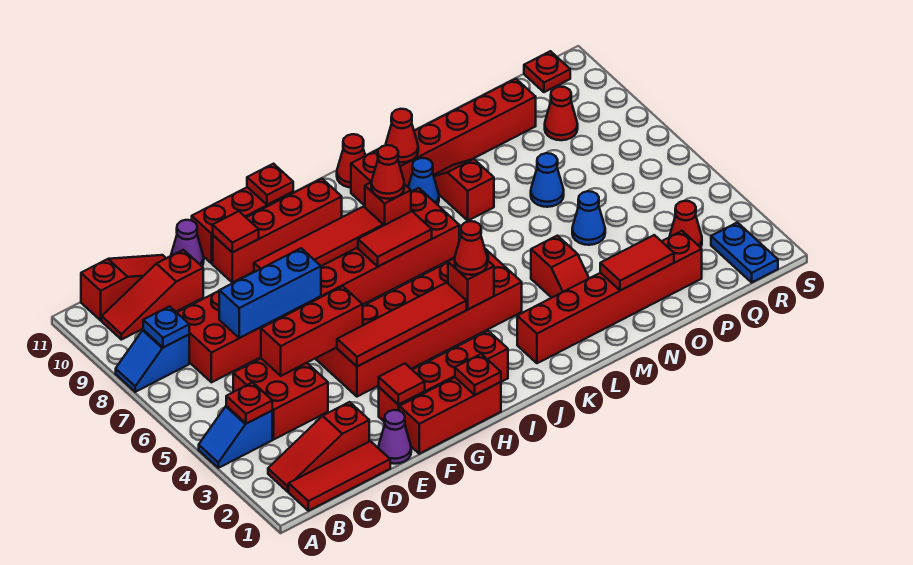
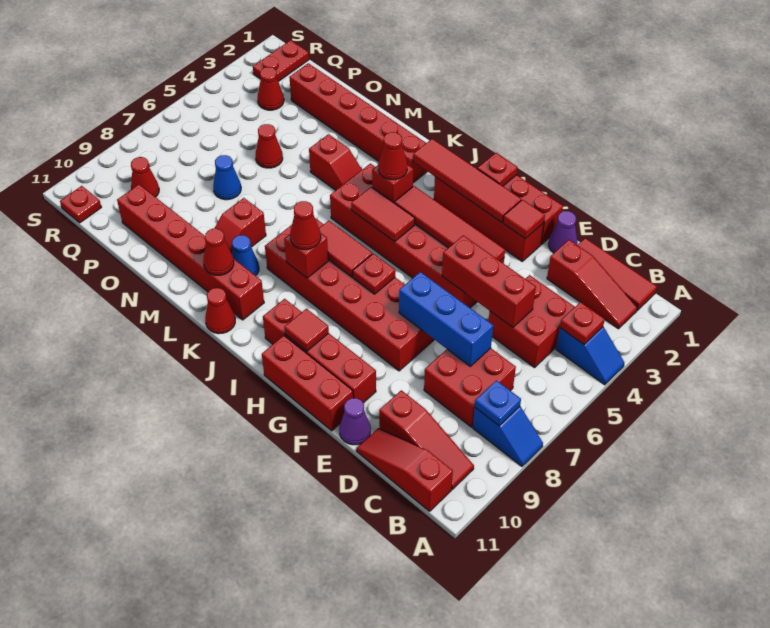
red 1x4 tile [254,207,383,272] -> red 1x4 tile moved to [413,139,521,222]
red 1x1 tile [213,211,259,252] -> red 1x1 tile moved to [284,309,329,351]
red 1x1 plate [247,164,293,205] -> red 1x1 plate moved to [353,254,395,294]
red 1x2 slope [531,236,589,298] -> red 1x2 slope turned to [309,134,362,190]
red 1x2 tile [600,235,674,291] -> red 1x2 tile moved to [351,187,415,242]
blue 1x1 cone [572,191,605,245] -> red 1x1 cone [256,124,283,168]
blue 1x2 plate [711,222,778,282] -> red 1x2 plate [253,40,309,82]

